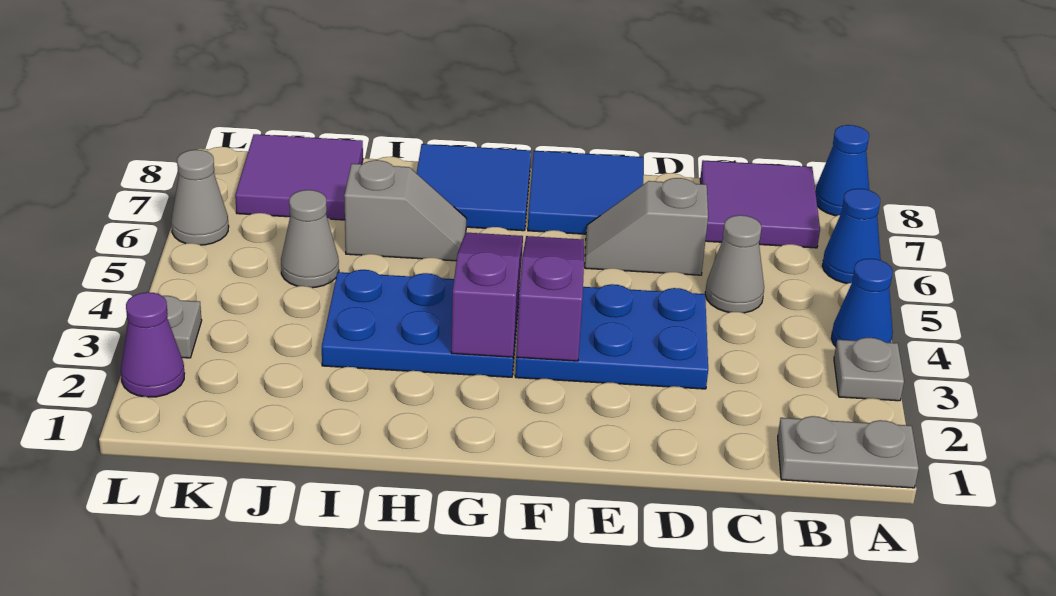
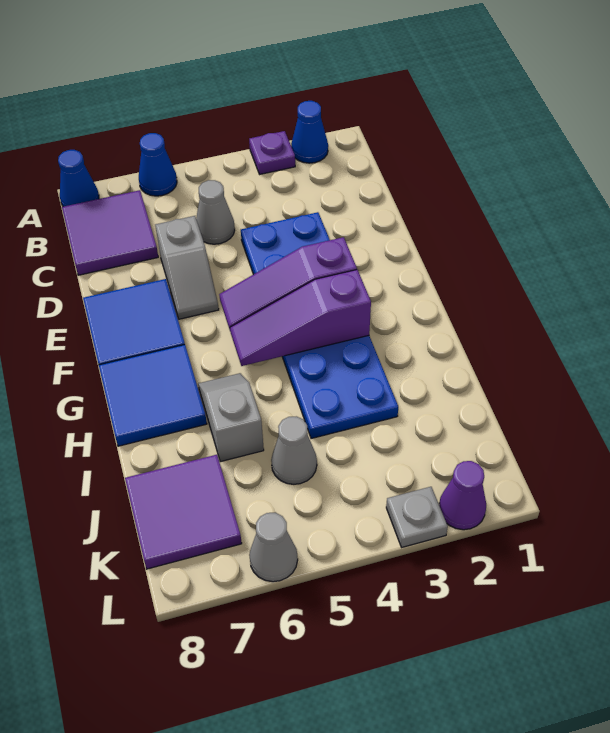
grey 1x2 plate [778,416,919,488] -> none
grey 1x1 plate [834,338,904,401] -> purple 1x1 plate [249,131,295,174]
blue 1x1 cone [831,259,893,347] -> blue 1x1 cone moved to [291,101,328,163]

